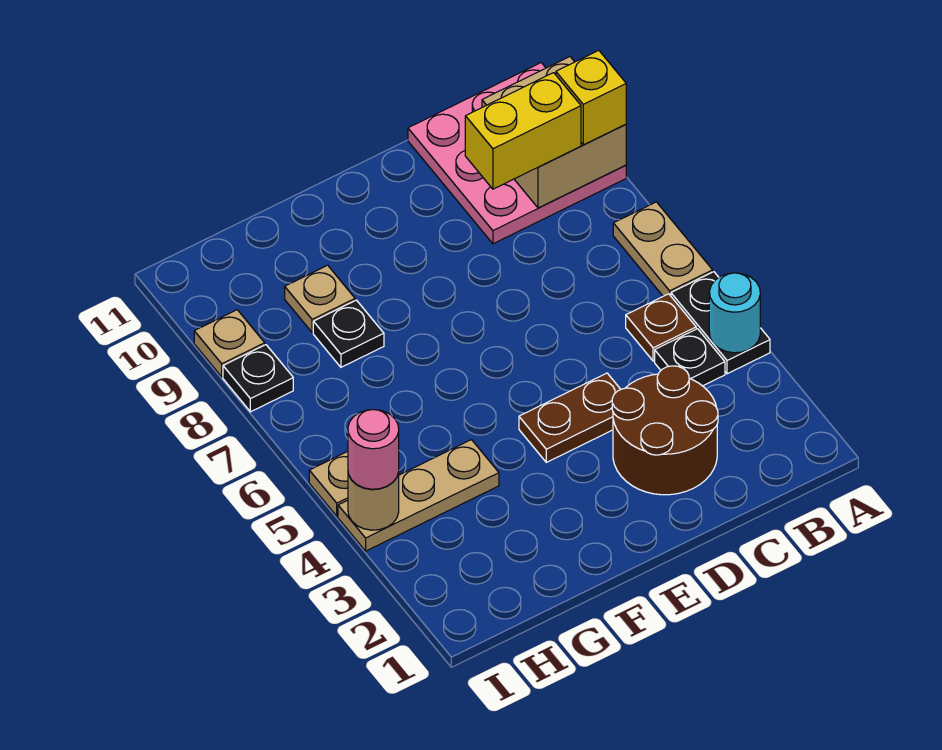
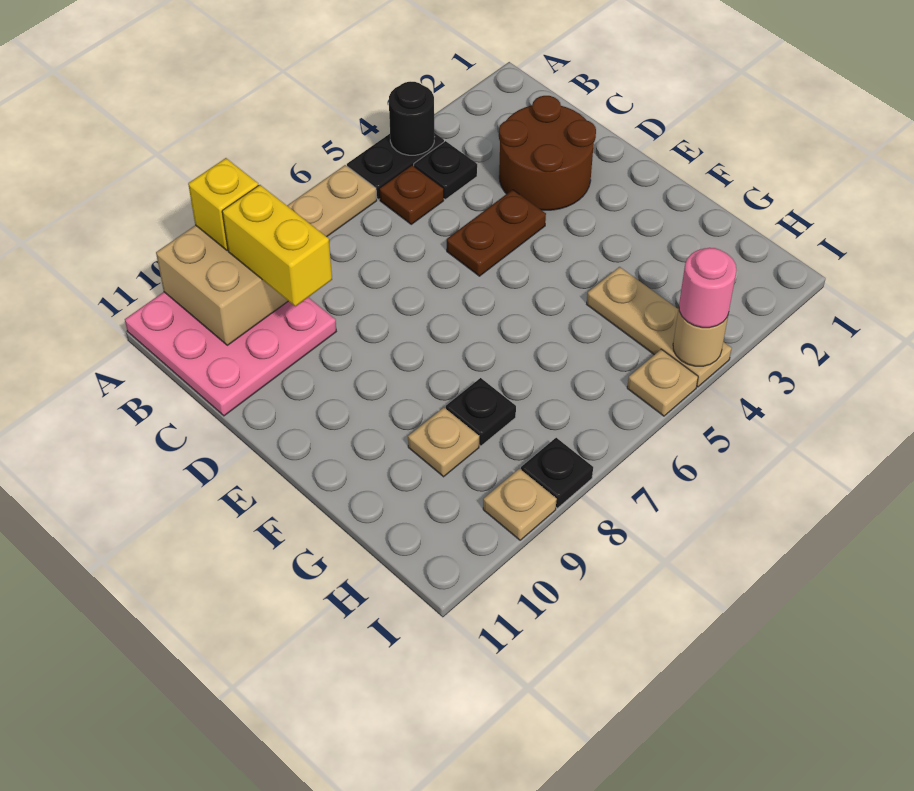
cyan 1x1 round brick [709,273,760,353] -> black 1x1 round brick [389,82,434,155]
brown 1x2 plate [519,373,621,462] -> brown 1x2 plate turned to [447,190,546,276]

